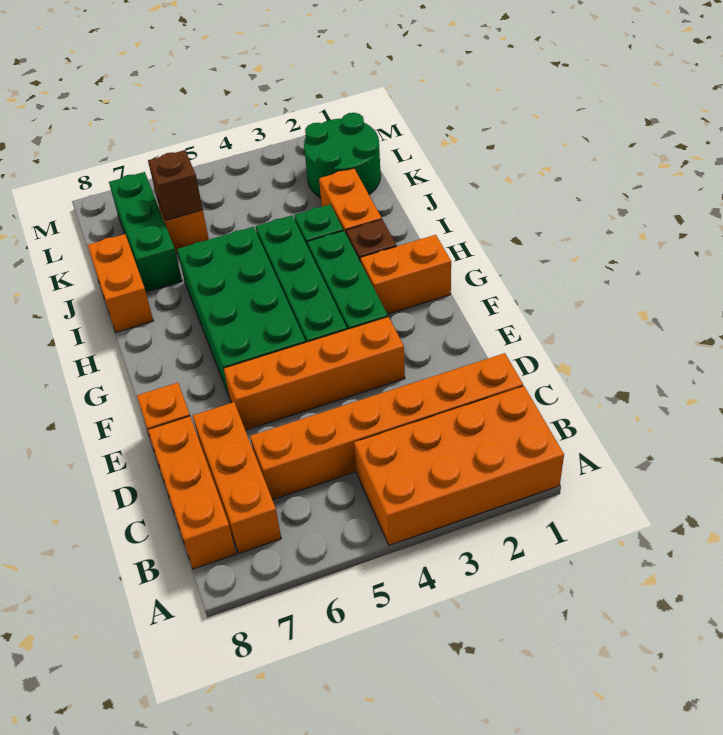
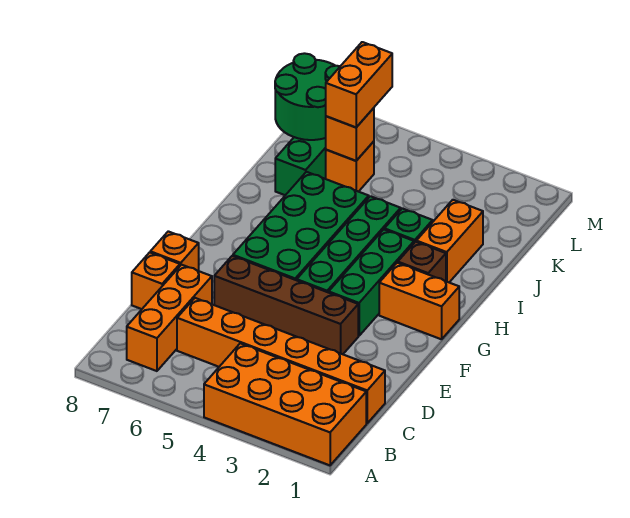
orange 1x3 brick [148,416,236,569] -> orange 1x1 brick [132,252,180,309]
orange 1x4 brick [224,317,405,430] -> brown 1x4 brick [214,256,358,354]
orange 1x2 brick [88,234,153,332] -> orange 1x2 brick moved to [326,42,392,127]
green 2x2 round brick [304,113,381,198] -> green 2x2 round brick moved to [275,53,340,140]
brown 1x1 brick [148,150,203,220] -> orange 1x1 brick [326,108,374,161]

